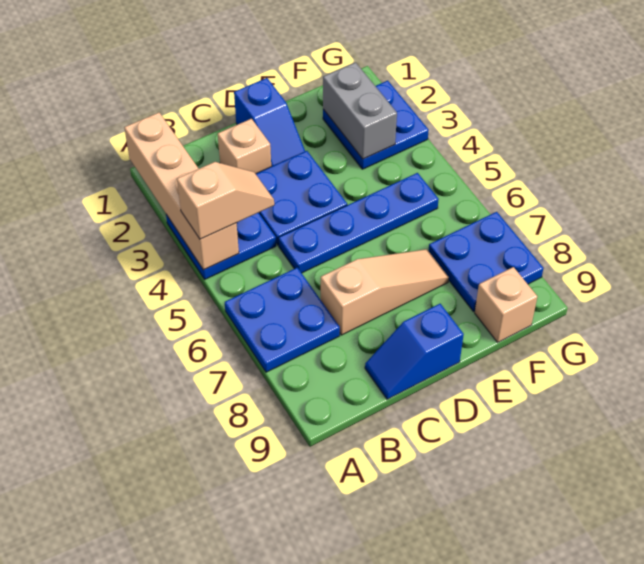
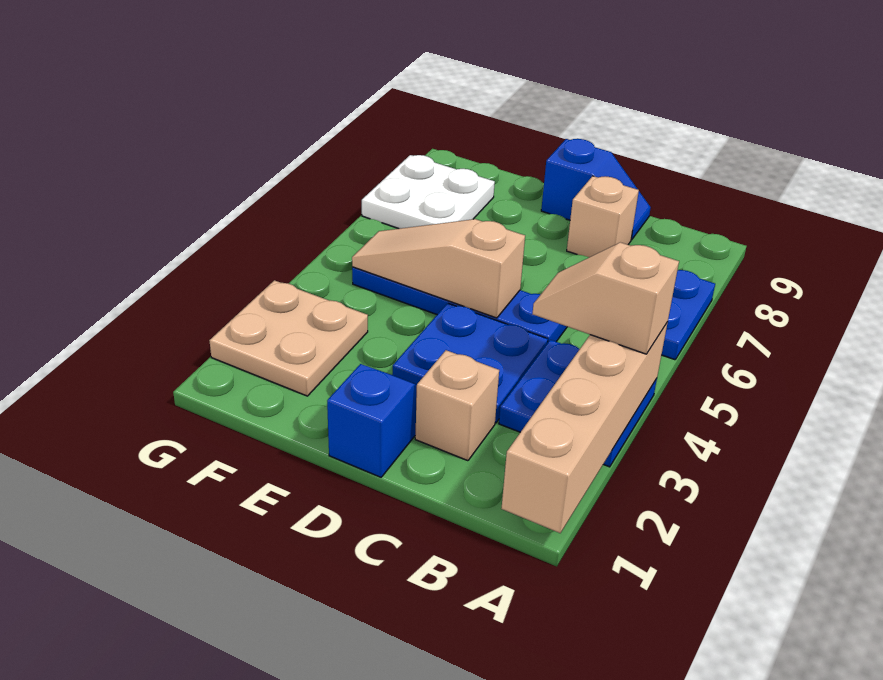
tan 1x3 slope [321,249,449,335] -> tan 1x3 slope moved to [352,219,525,318]
blue 2x2 plate [323,81,429,169] -> tan 2x2 plate [209,280,368,396]
grey 1x2 brick [323,62,397,159] -> none
blue 2x2 plate [428,212,544,312] -> white 2x2 plate [362,155,495,229]
tan 1x1 brick [475,267,537,342] -> tan 1x1 brick moved to [567,176,639,257]

